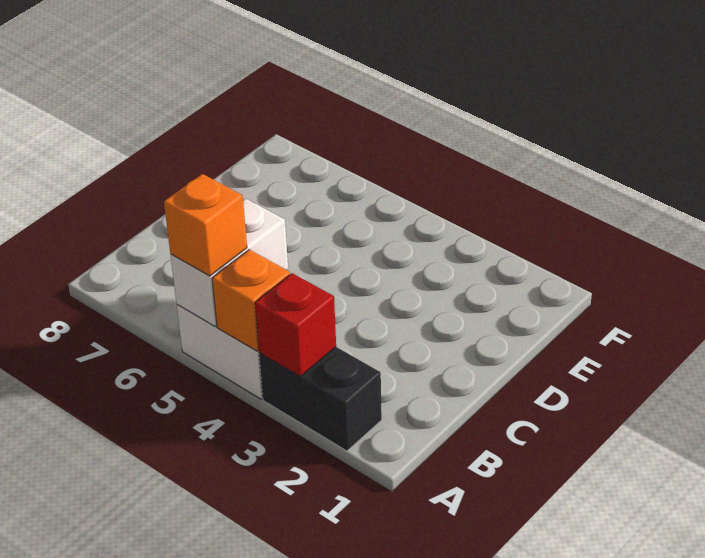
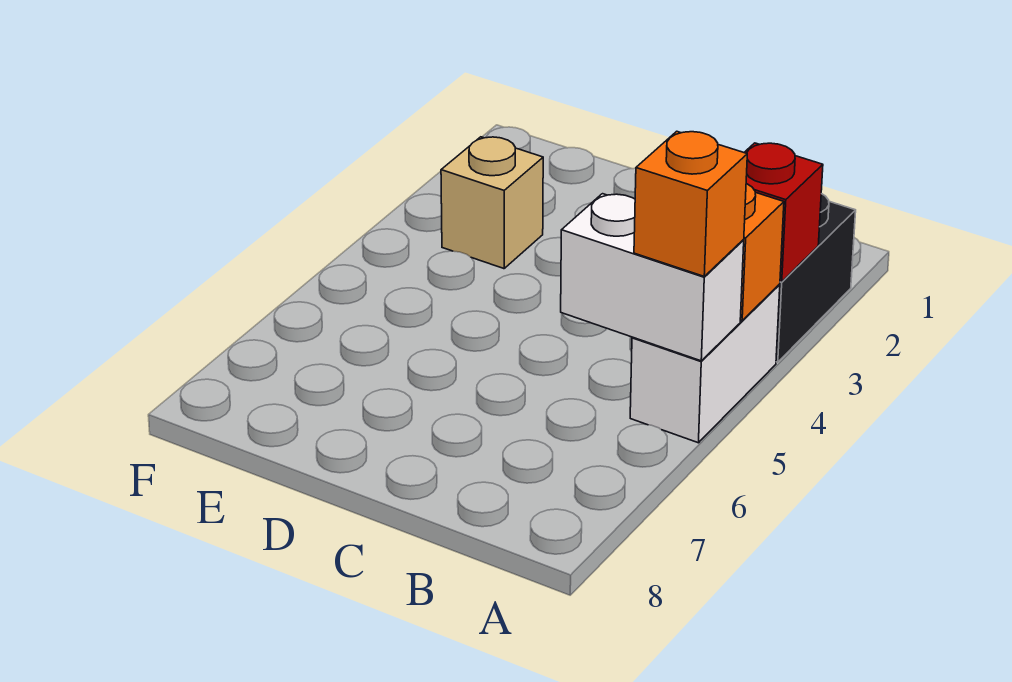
none -> tan 1x1 brick [441,137,543,269]

